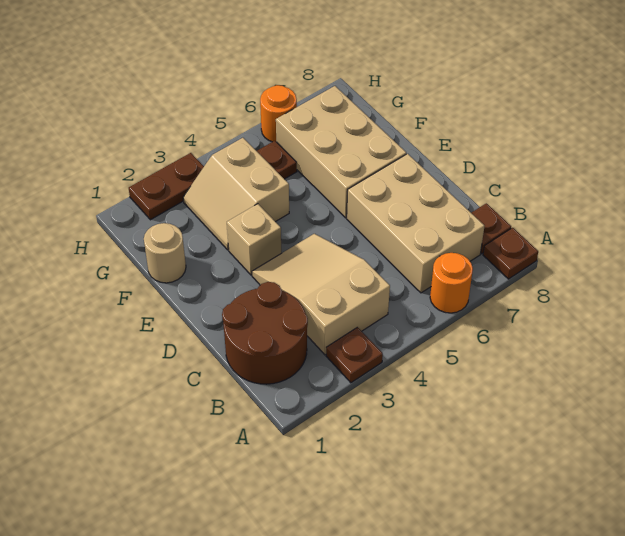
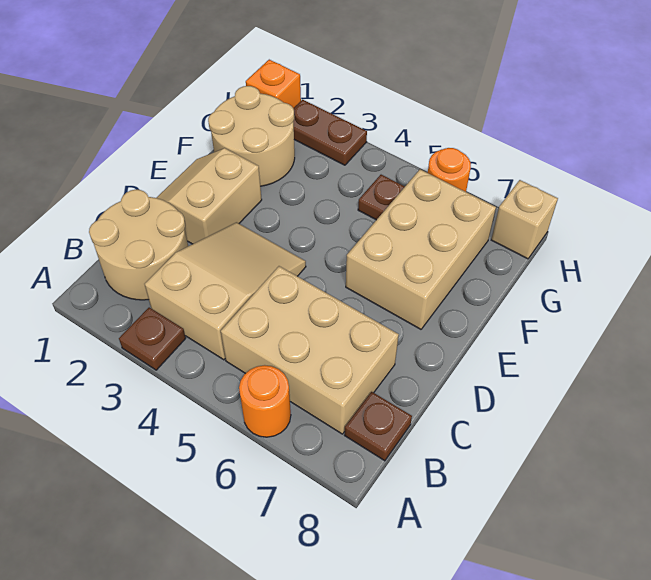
brown 1x1 plate [483,228,538,279] -> none
brown 2x2 round brick [222,282,308,384] -> tan 2x2 round brick [89,190,188,300]
tan 2x3 brick [347,154,484,293] -> tan 2x3 brick turned to [221,266,399,434]
tan 1x1 brick [227,204,281,275] -> tan 1x1 brick moved to [491,180,558,259]
tan 1x1 round brick [144,223,186,283] -> tan 2x2 round brick [208,86,295,186]
tan 2x2 slope [183,138,289,250] -> tan 2x2 slope moved to [157,148,262,244]
none -> orange 1x1 brick [246,60,301,108]

